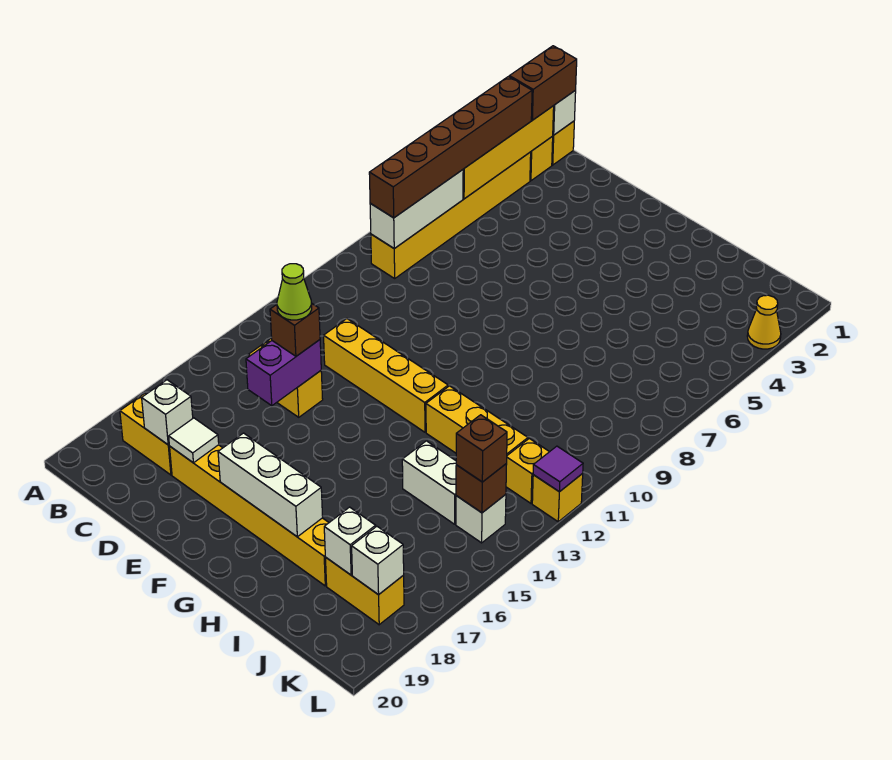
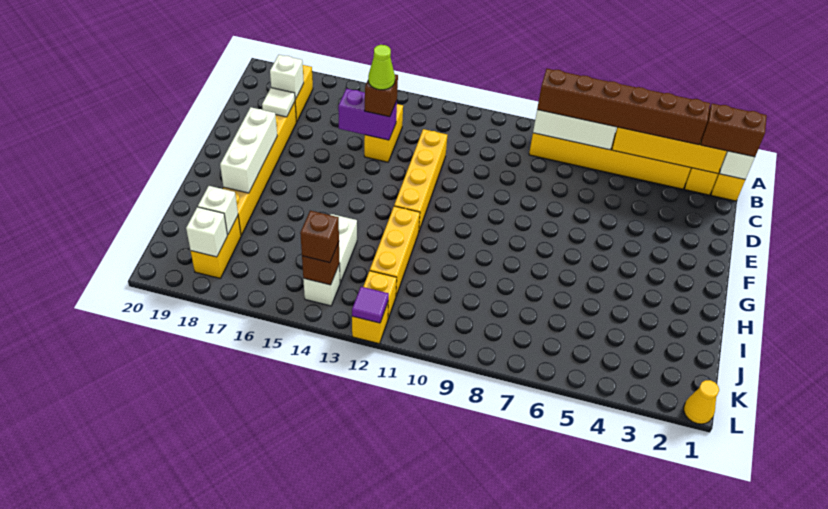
yellow 1x1 cone [747,295,781,349] -> yellow 1x1 cone moved to [684,380,719,424]

